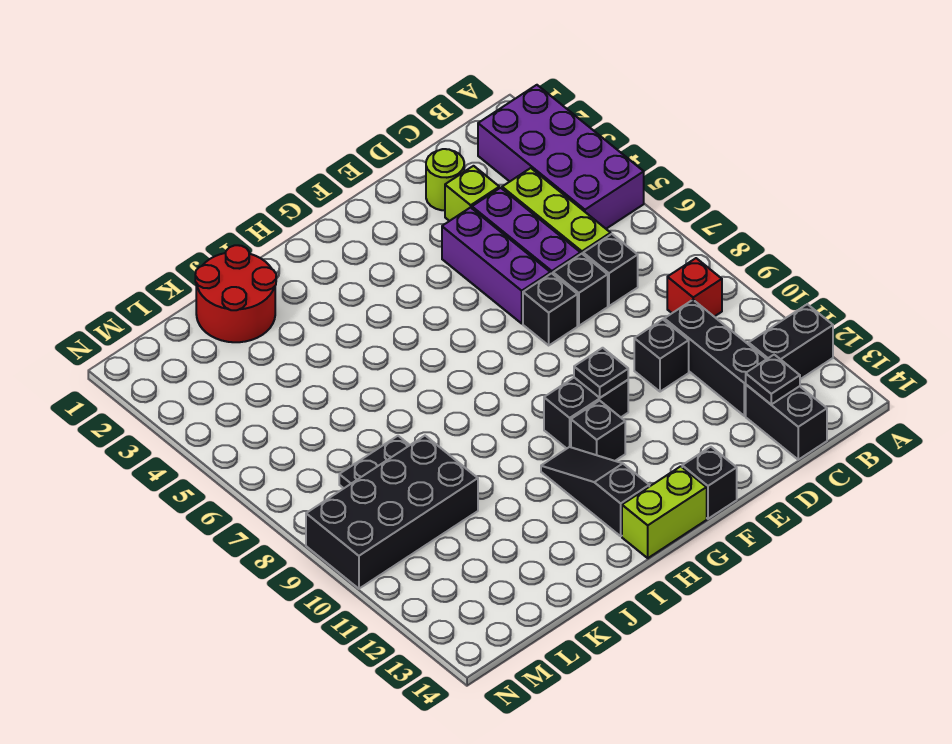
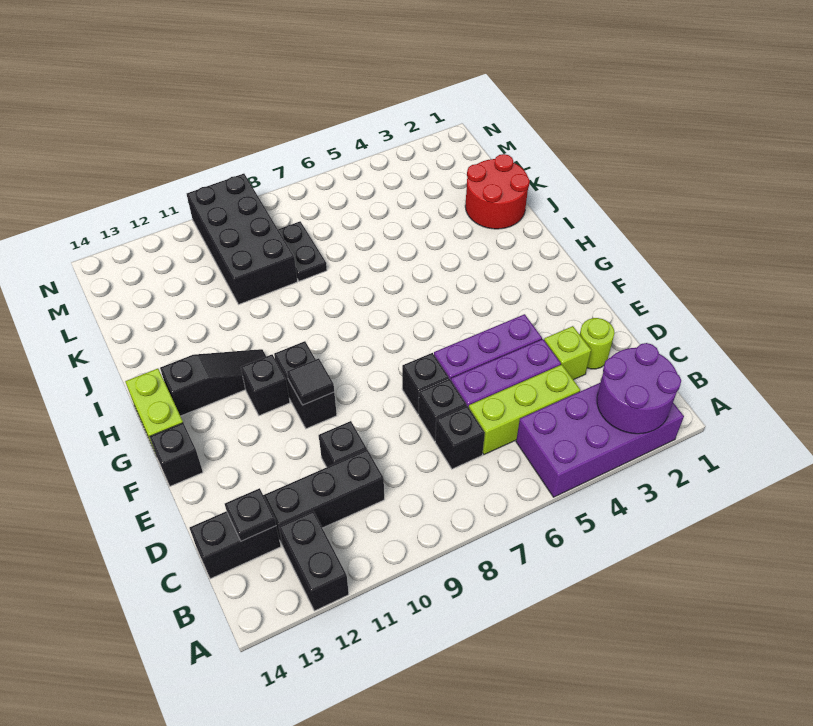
none -> purple 2x2 round brick [597,343,681,434]
red 1x1 brick [667,258,722,317] -> none
black 1x1 plate [574,348,628,398] -> black 1x1 tile [287,358,334,405]

